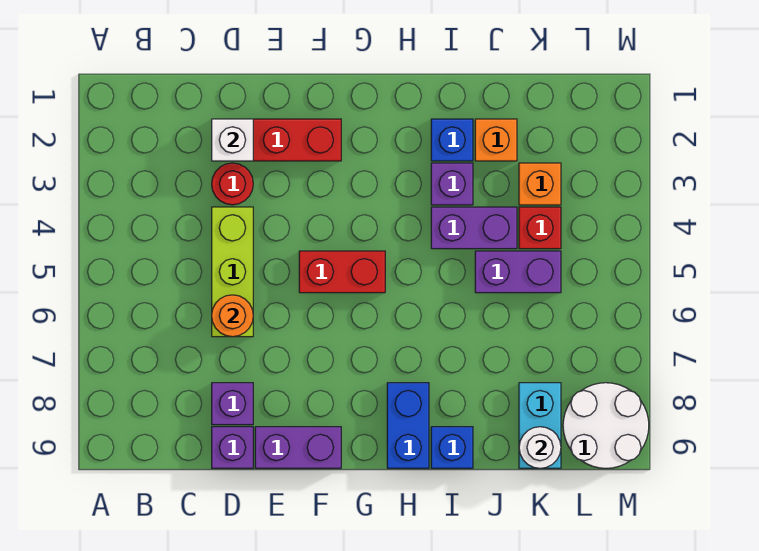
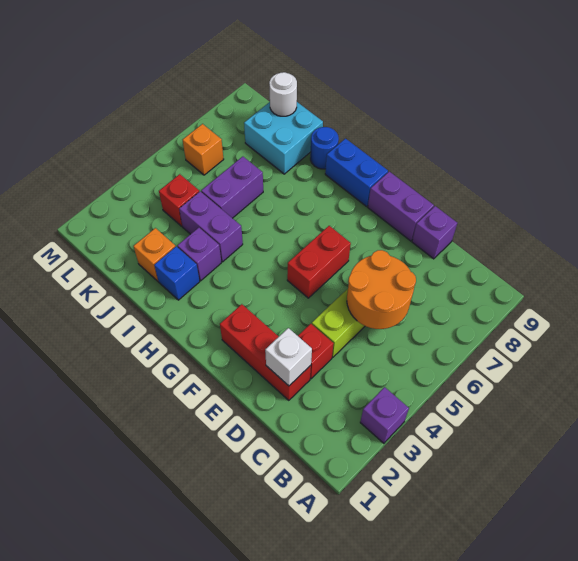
red 1x1 round brick [212,163,253,205] -> red 1x1 brick [298,324,334,379]
orange 1x1 round brick [212,295,253,337] -> orange 2x2 round brick [347,250,416,329]
purple 1x1 brick [212,383,253,425] -> purple 1x1 brick moved to [360,387,409,443]
red 1x2 brick [299,251,385,293] -> red 1x2 brick turned to [287,226,351,298]
blue 1x2 brick [387,383,429,468] -> blue 1x2 brick turned to [325,139,388,206]
blue 1x1 brick [431,427,473,468] -> blue 1x1 round brick [310,127,339,169]
purple 1x2 brick [475,251,561,293] -> purple 1x2 brick turned to [201,157,263,218]
orange 1x1 brick [519,163,561,205] -> orange 1x1 brick moved to [183,124,224,175]
cyan 1x2 brick [519,383,561,468] -> cyan 2x2 brick [244,102,323,174]
white 2x2 round brick [563,383,649,468] -> none

